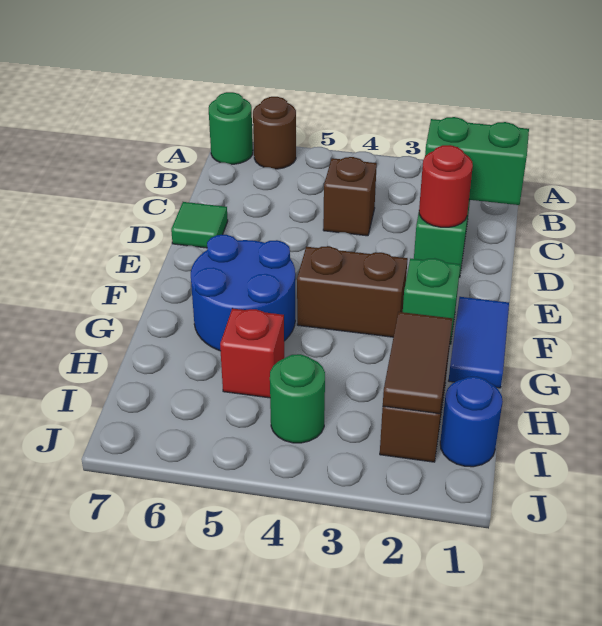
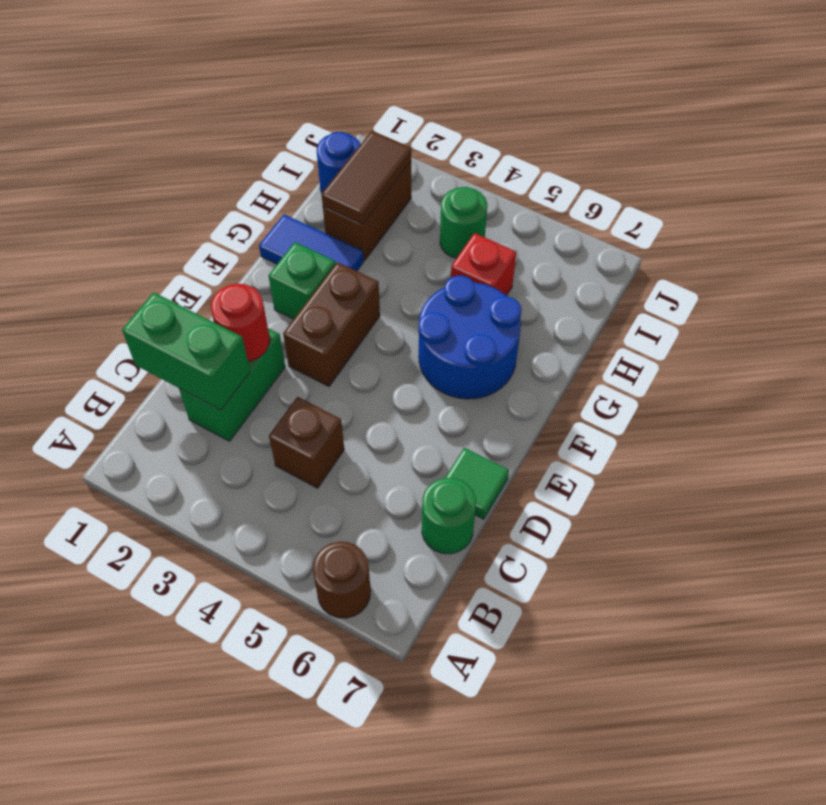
green 1x1 round brick [209,92,253,164] -> green 1x1 round brick moved to [422,478,476,554]
blue 1x2 tile [449,297,509,388] -> blue 1x2 tile turned to [259,214,364,271]
brown 1x2 brick [297,246,408,337] -> brown 1x2 brick turned to [283,262,380,386]

